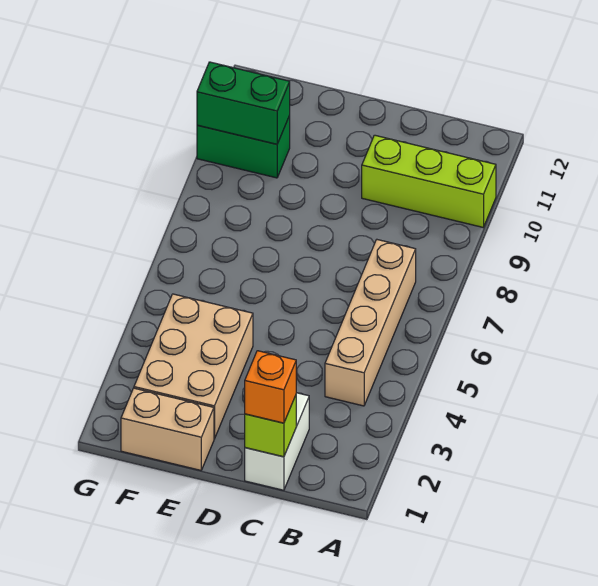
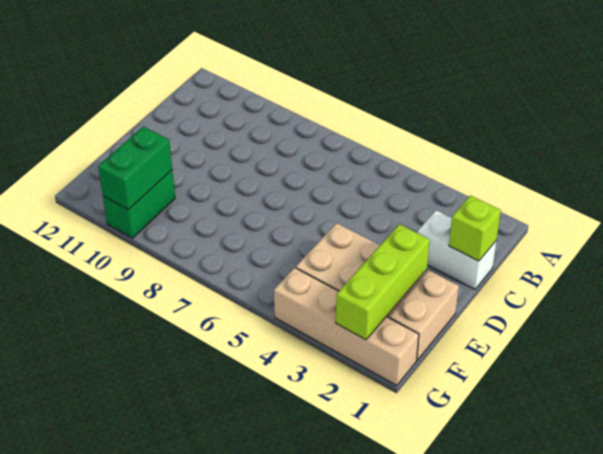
lime 1x3 brick [362,135,496,227] -> lime 1x3 brick moved to [336,224,430,340]
tan 1x4 brick [325,240,416,406] -> tan 1x4 brick moved to [274,268,419,386]
orange 1x1 brick [245,351,296,423] -> none

